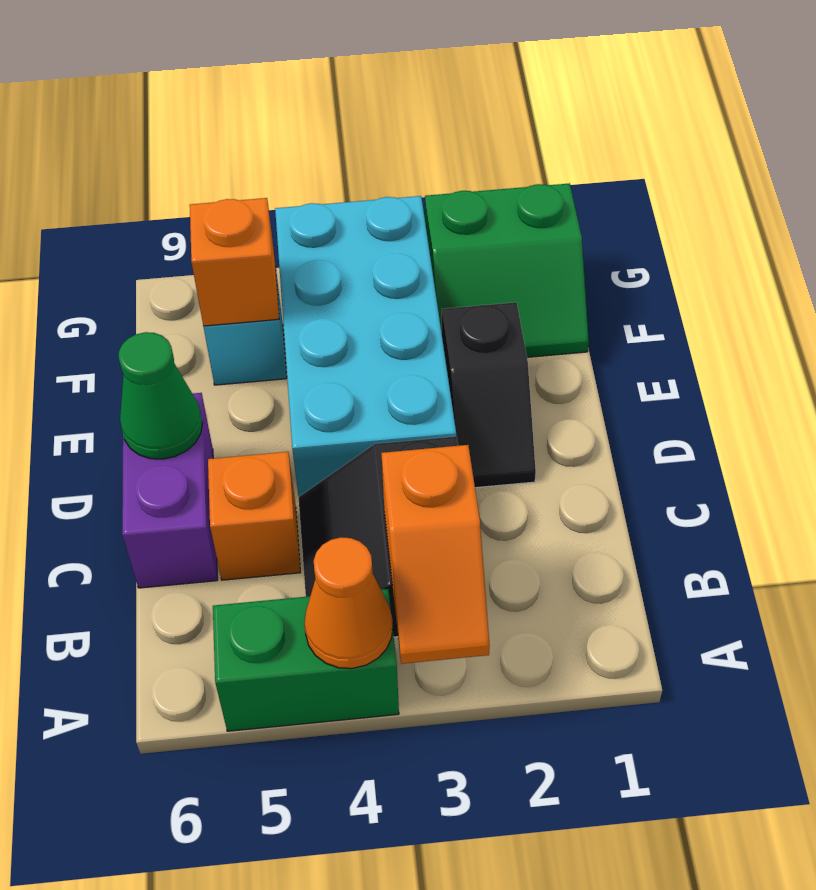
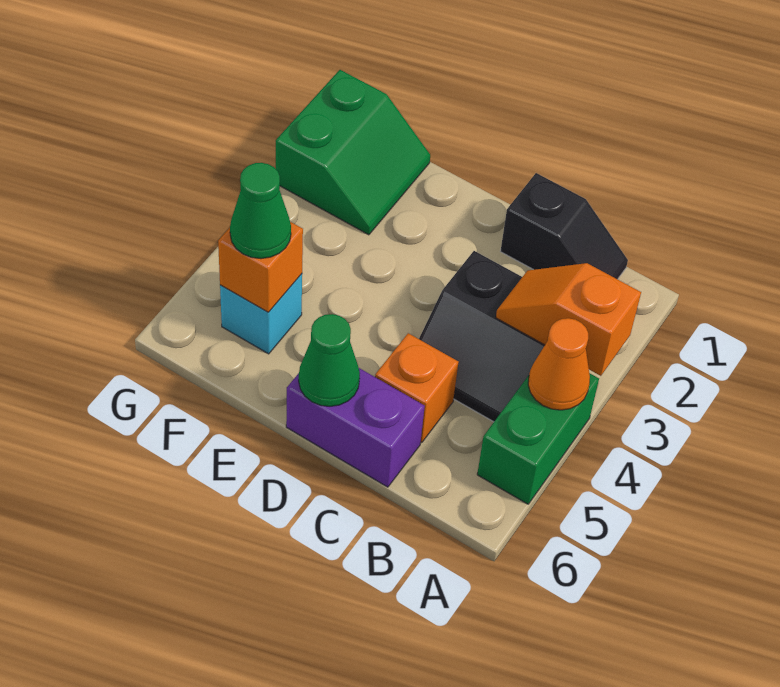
orange 1x2 slope [381,445,490,664] -> orange 1x2 slope turned to [496,263,641,376]
black 1x2 slope [442,302,536,488] -> black 1x2 slope moved to [500,173,628,279]
cyan 2x4 brick [275,196,456,496] -> none
none -> green 1x1 cone [230,163,291,259]

